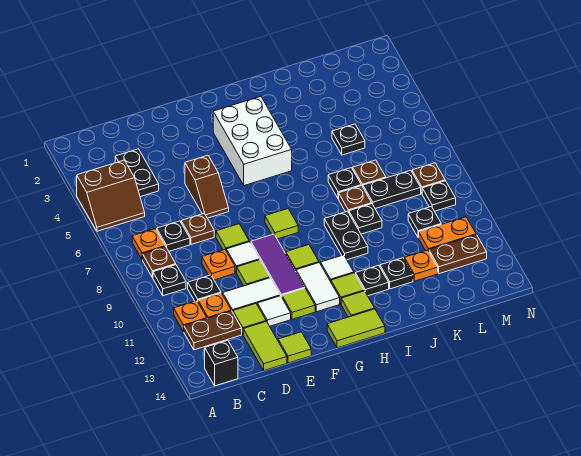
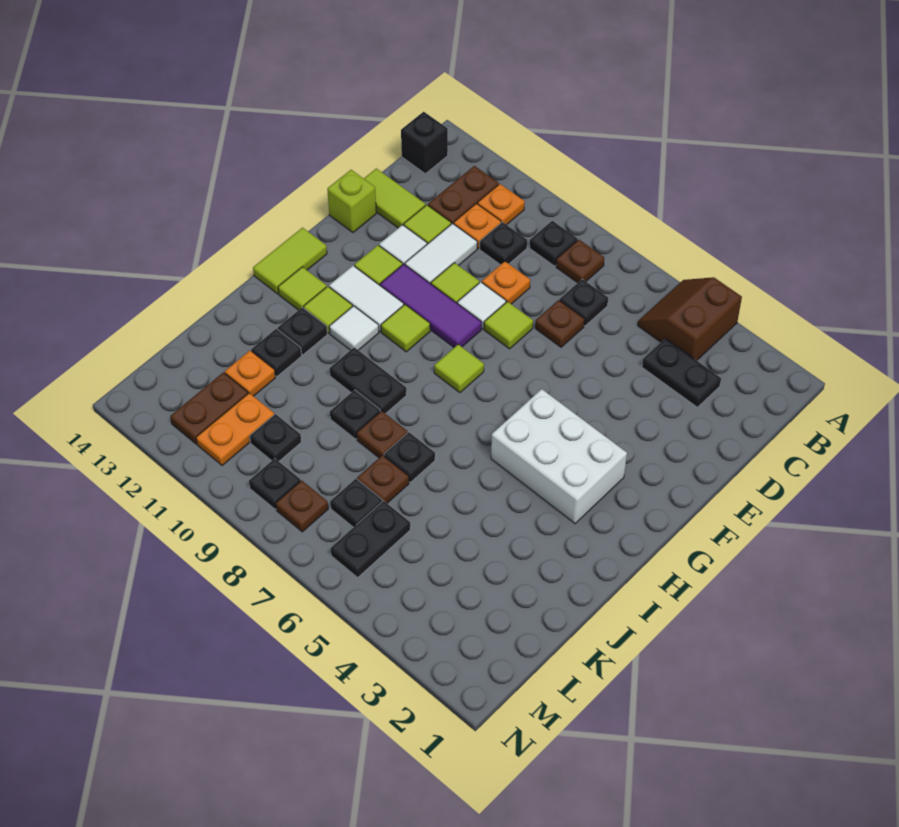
orange 1x1 plate [132,229,165,260] -> none
brown 1x2 slope [185,155,229,218] -> none
lime 1x1 tile [278,332,311,363] -> lime 1x1 brick [327,170,376,232]
black 1x1 plate [332,124,365,155] -> black 1x1 plate moved to [330,479,382,528]
black 1x2 plate [363,170,421,209] -> black 1x2 plate moved to [331,501,410,577]

